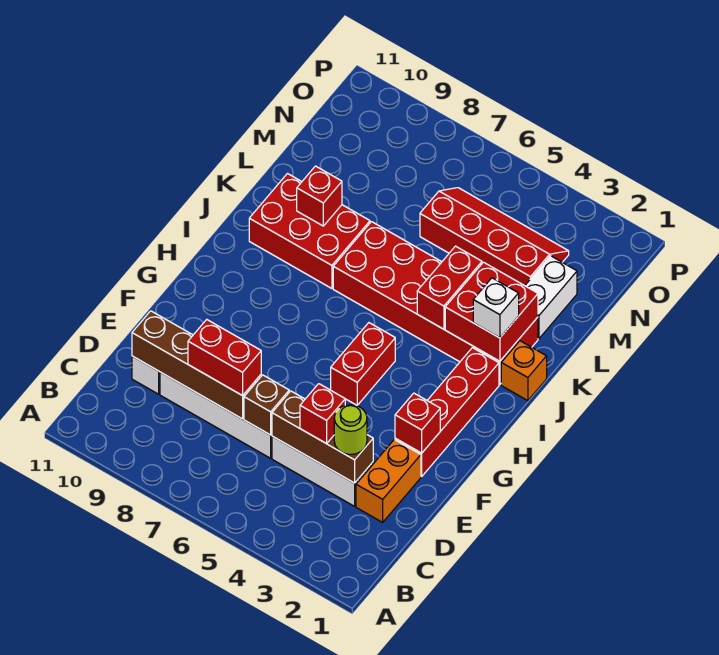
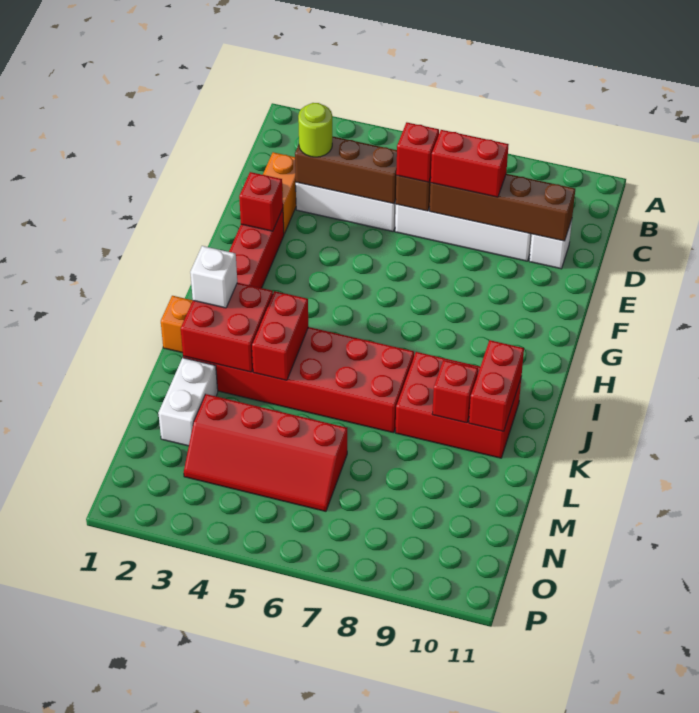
red 1x1 brick [300,384,345,444] -> red 1x1 brick moved to [396,122,439,182]
red 1x2 brick [331,323,395,405] -> red 1x2 brick moved to [469,340,524,431]

